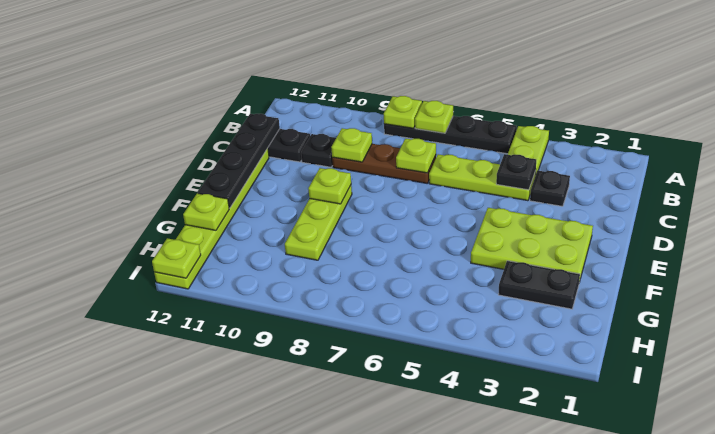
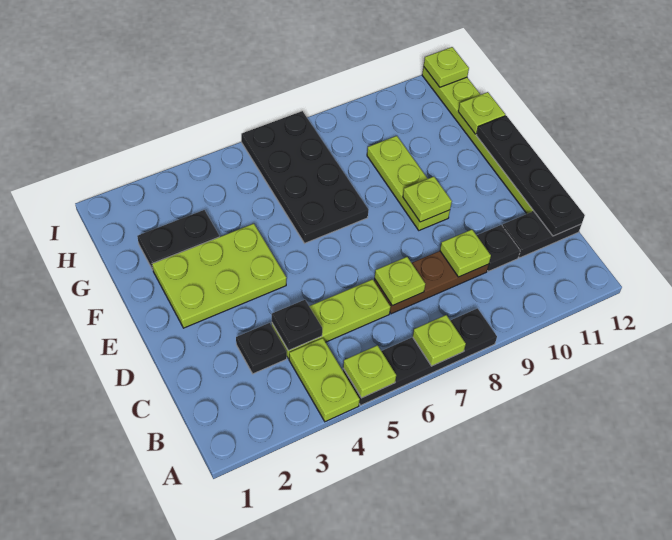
lime 1x1 plate [384,96,422,128] -> lime 1x1 plate moved to [343,345,396,398]
none -> black 2x4 plate [241,111,368,243]

